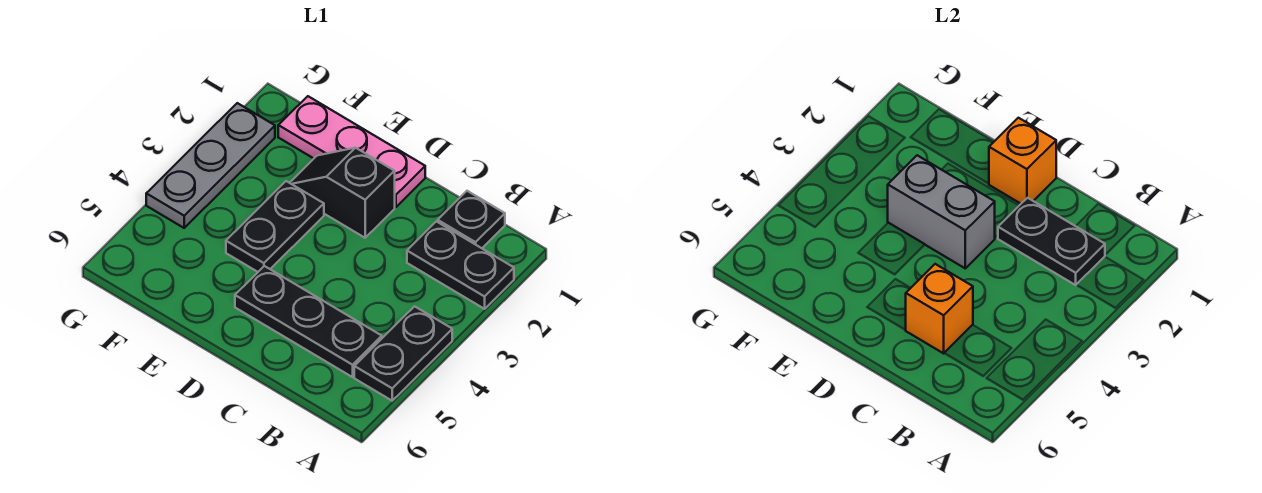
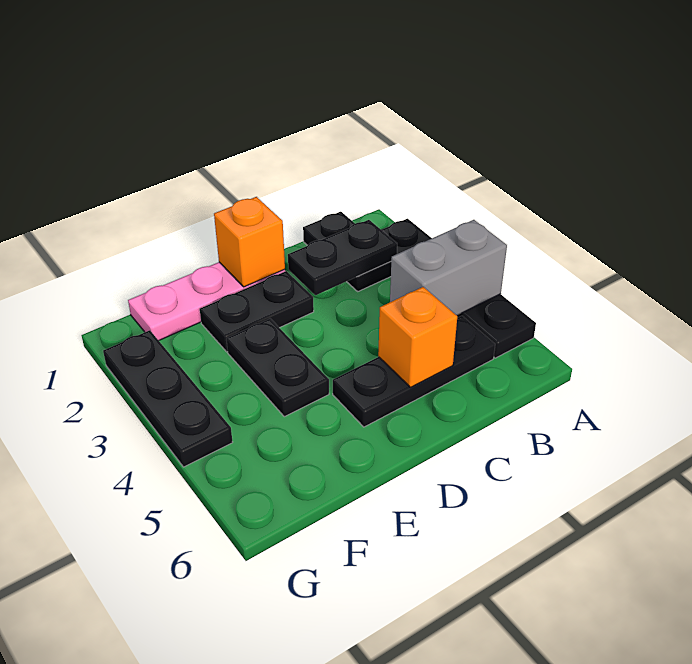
black 1x2 slope [290,148,395,238] -> black 1x2 plate [200,271,314,352]
grey 1x2 brick [888,155,995,268] -> grey 1x2 brick moved to [390,220,507,315]
grey 1x3 plate [146,103,275,228] -> black 1x3 plate [103,330,233,467]

